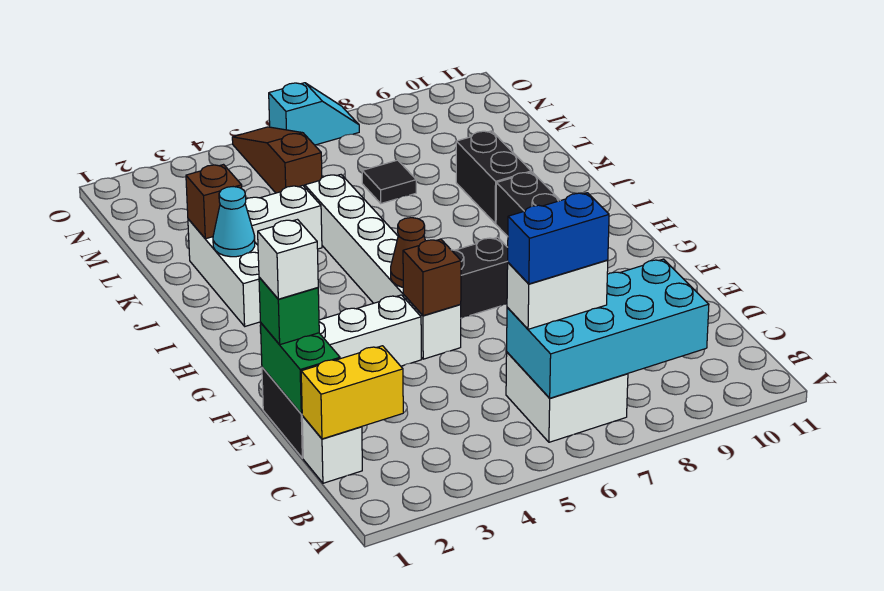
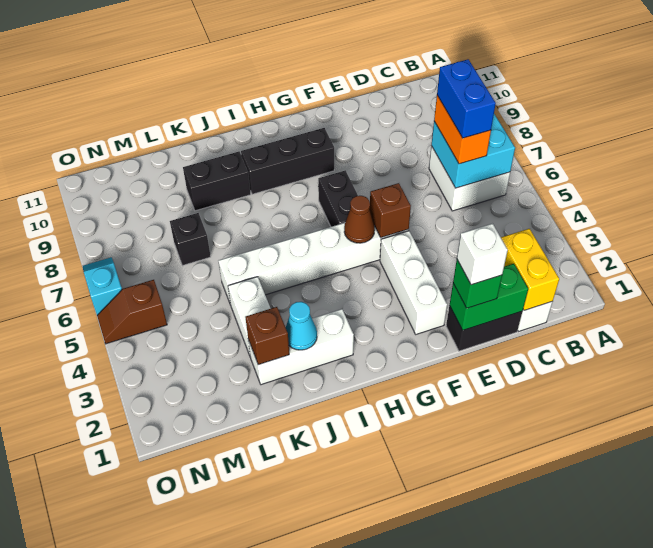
cyan 2x4 brick [507,259,709,398] -> cyan 2x2 brick [432,114,515,188]
white 1x2 brick [507,260,608,329] -> orange 1x2 brick [434,96,491,164]
black 1x1 tile [362,160,416,203] -> black 1x1 brick [170,213,211,266]
brown 1x3 slope [232,127,322,193] -> brown 1x2 slope [97,280,167,344]

